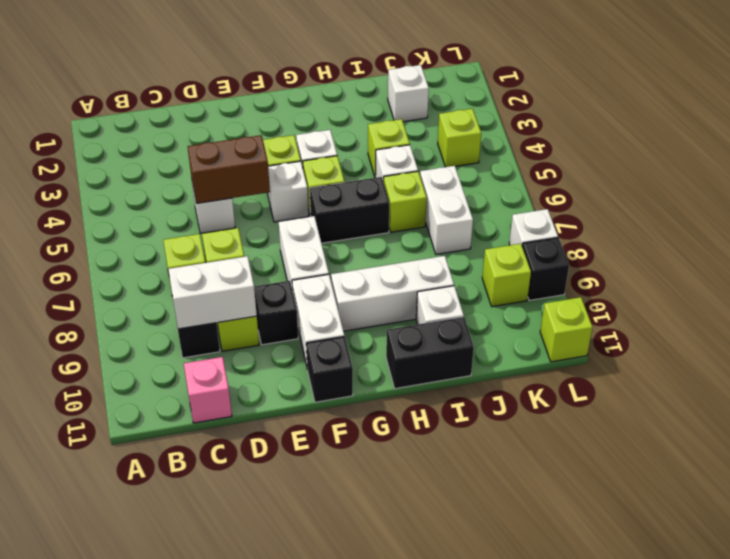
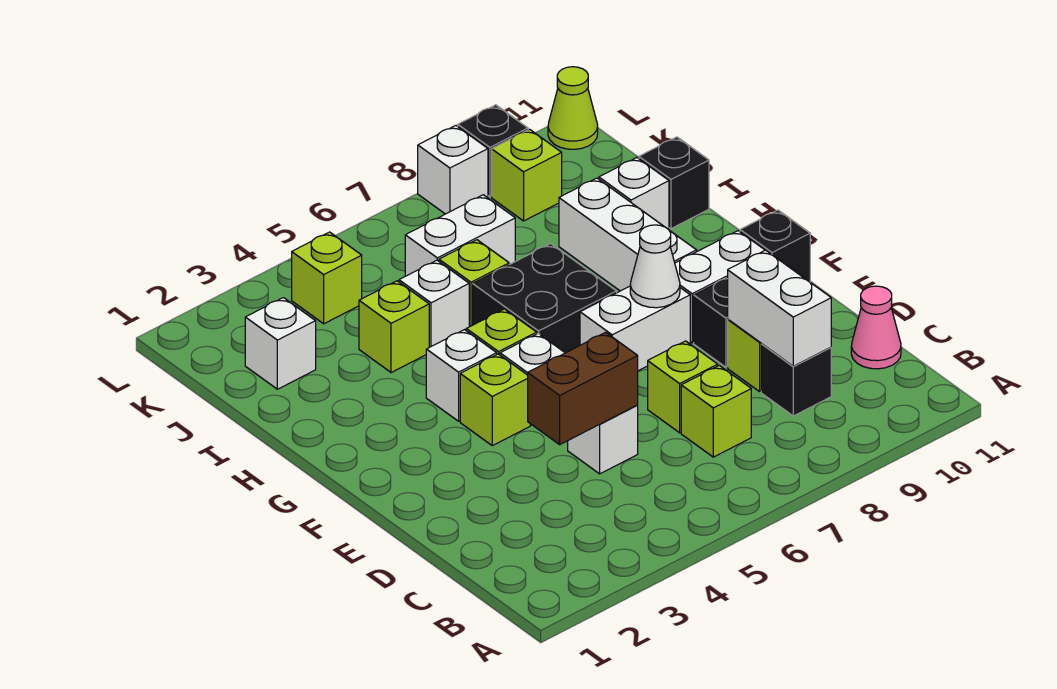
pink 1x1 brick [184,357,232,423] -> pink 1x1 cone [851,286,901,369]
brown 1x2 brick [187,135,270,204] -> brown 1x2 brick turned to [528,332,638,445]
none -> white 1x1 cone [630,225,680,308]
black 1x2 brick [310,177,389,243] -> black 2x2 brick [473,244,617,353]
black 1x2 brick [386,317,474,389] -> black 1x1 brick [639,137,709,229]
lime 1x1 brick [540,297,593,362] -> lime 1x1 cone [548,67,598,149]

